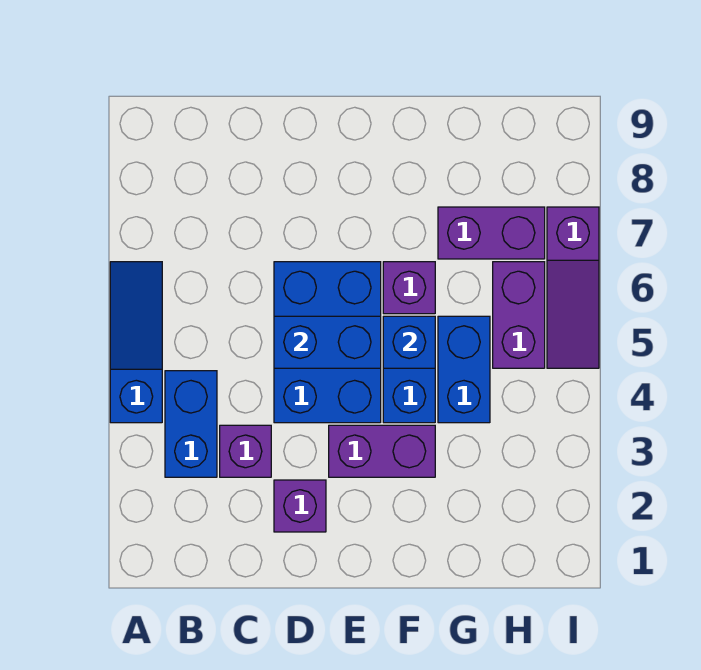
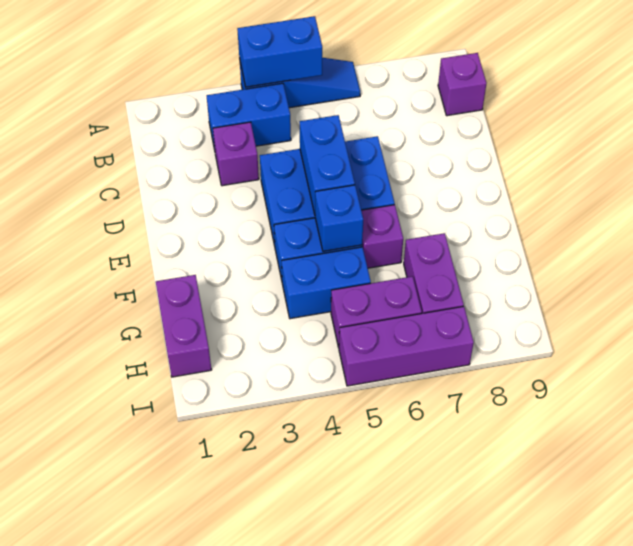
none -> blue 1x2 brick [237,16,322,87]
purple 1x1 brick [274,480,326,532] -> purple 1x1 brick moved to [438,53,487,116]
purple 1x2 brick [329,425,435,477] -> purple 1x2 brick moved to [156,275,212,377]
purple 1x3 slope [547,207,599,368] -> purple 1x3 brick [339,306,474,386]

